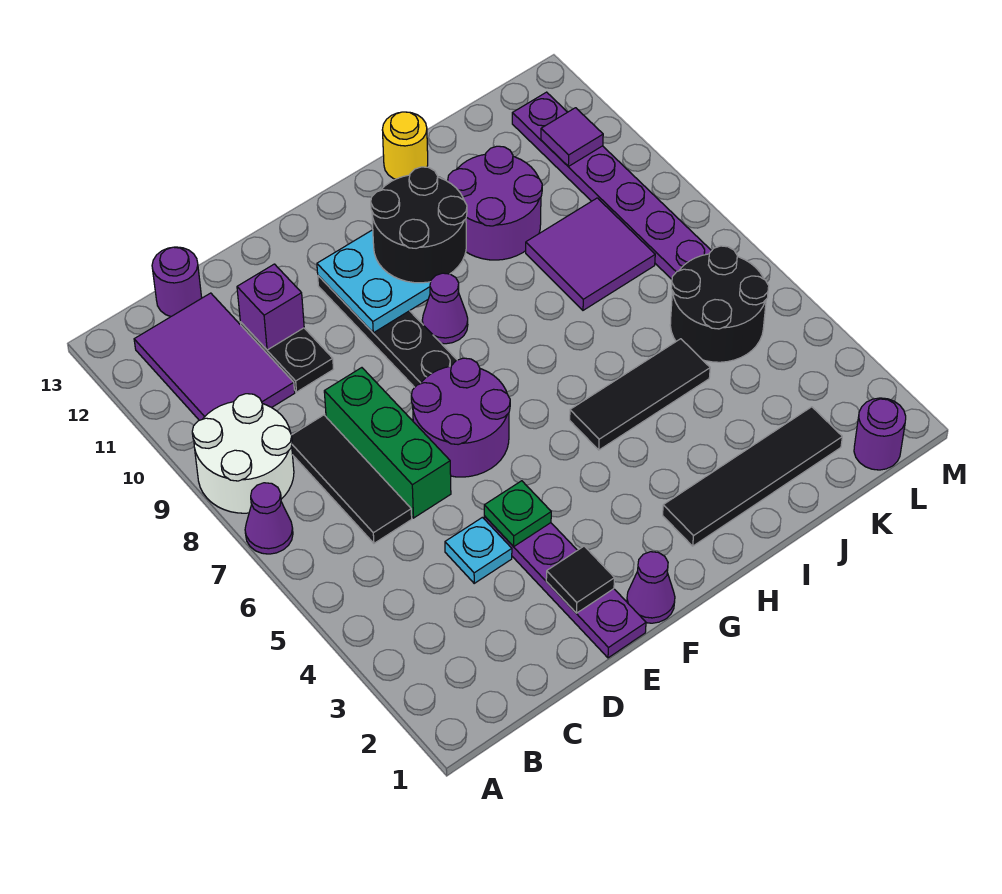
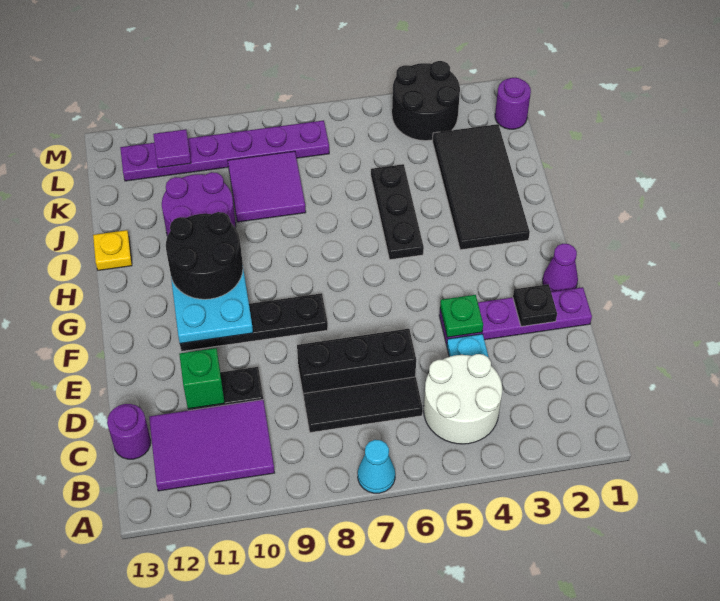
purple 1x1 cone [245,483,293,554] -> cyan 1x1 cone [358,440,395,493]
white 2x2 round brick [192,394,294,513] -> white 2x2 round brick moved to [424,354,502,444]
green 1x3 brick [324,368,451,518] -> black 1x3 brick [297,329,416,397]
purple 1x1 brick [237,264,304,350] -> green 1x1 brick [179,348,225,409]
black 1x1 tile [546,546,614,613] -> black 1x1 plate [513,284,557,327]
purple 2x2 round brick [411,358,510,477] -> none
purple 1x1 cone [422,273,468,344] -> none
black 1x4 tile [663,407,842,546] -> black 2x4 tile [432,124,530,250]
black 1x3 tile [570,339,710,450] -> black 1x3 plate [371,164,424,260]
yellow 1x1 round brick [382,112,428,179] -> yellow 1x1 plate [93,230,132,270]
black 2x2 round brick [670,246,769,362] -> black 2x2 round brick moved to [392,61,460,141]

